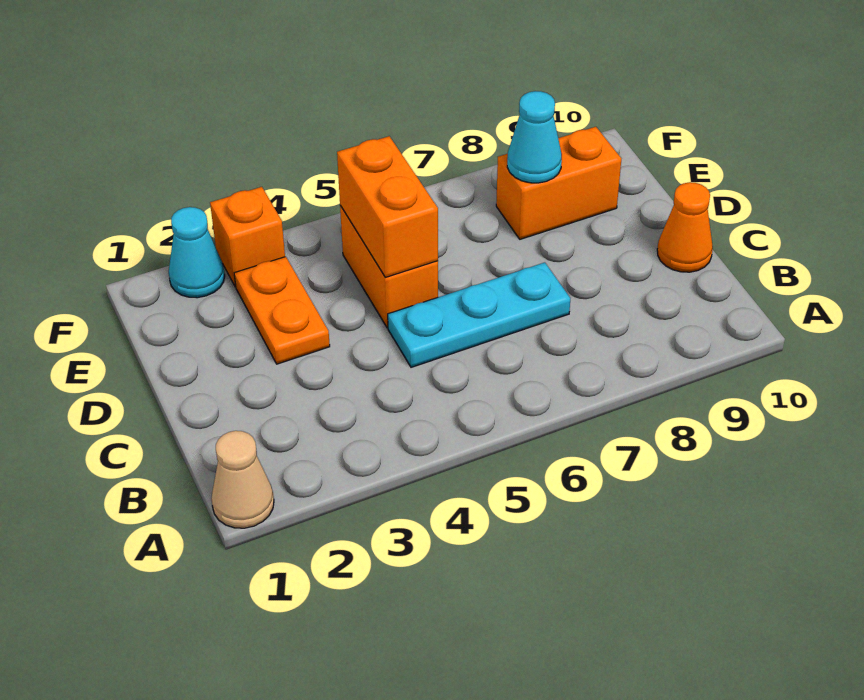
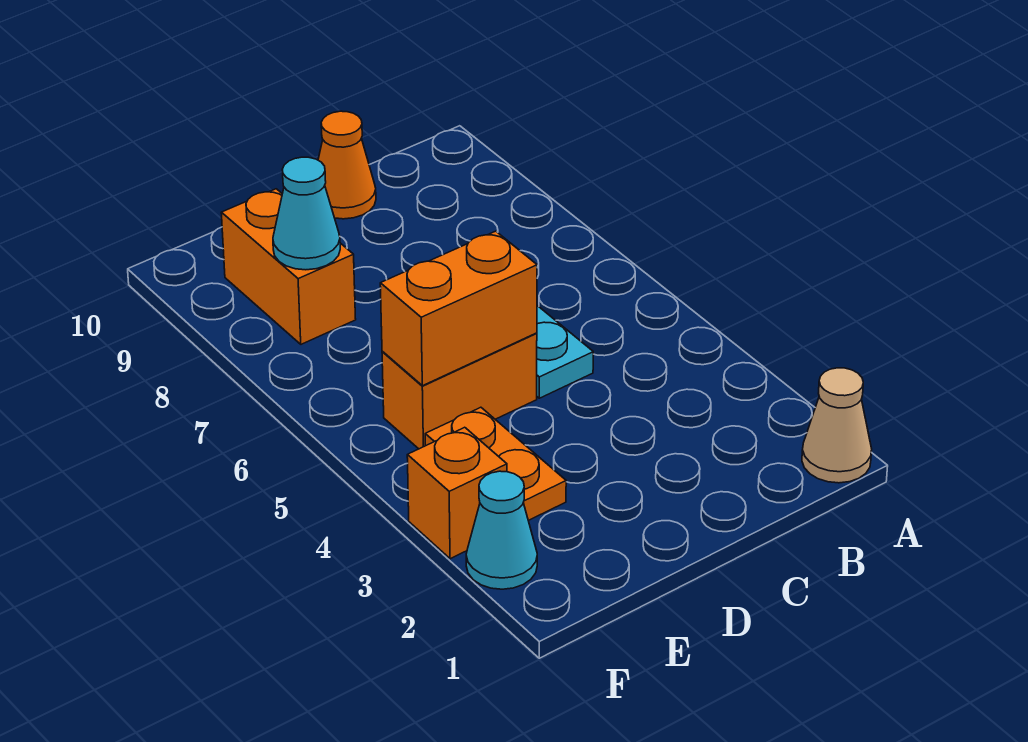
orange 1x2 plate [234,257,330,364] -> orange 1x2 plate turned to [425,407,566,521]

